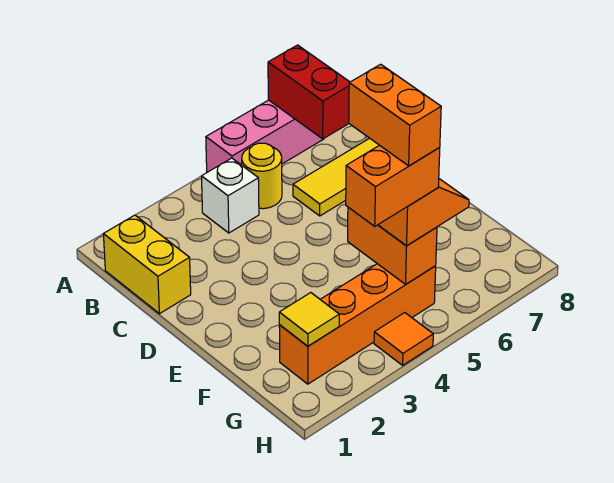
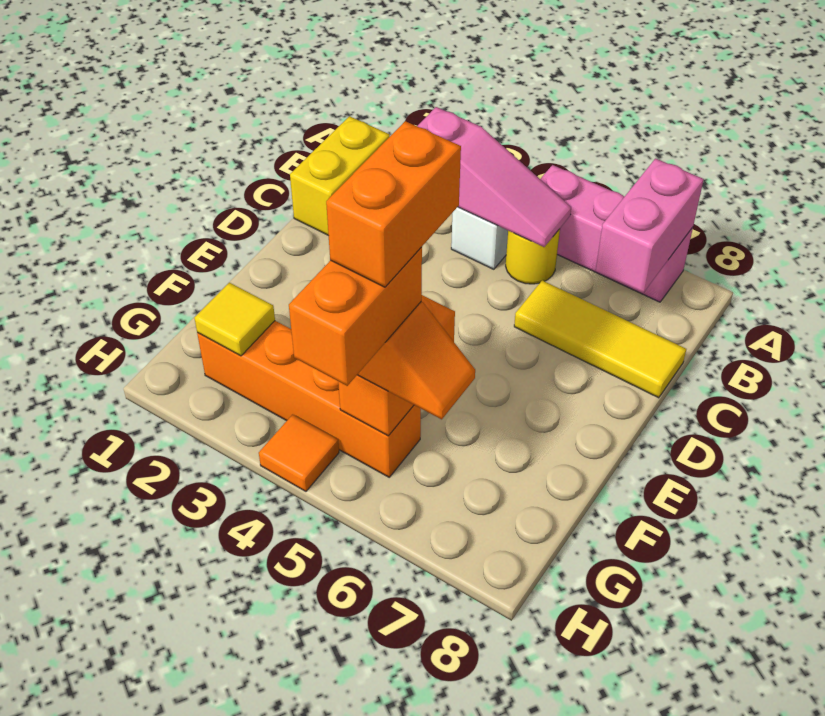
red 1x2 brick [268,45,350,139] -> pink 1x2 brick [596,159,704,293]
none -> pink 1x3 slope [417,107,571,247]
orange 1x2 brick [346,145,440,226] -> orange 1x2 brick turned to [289,247,422,386]

